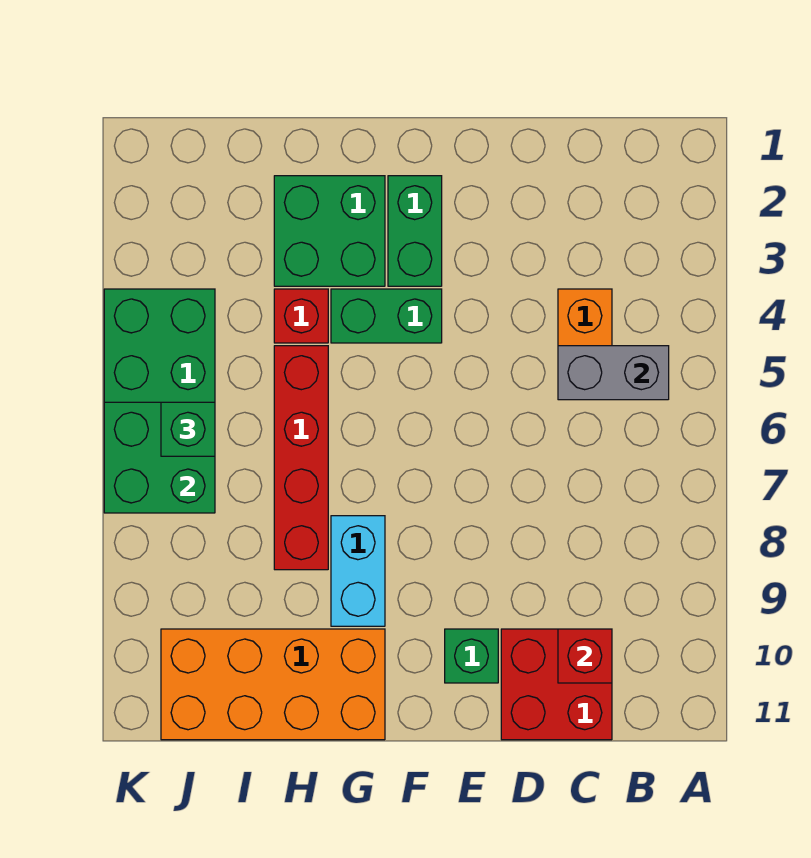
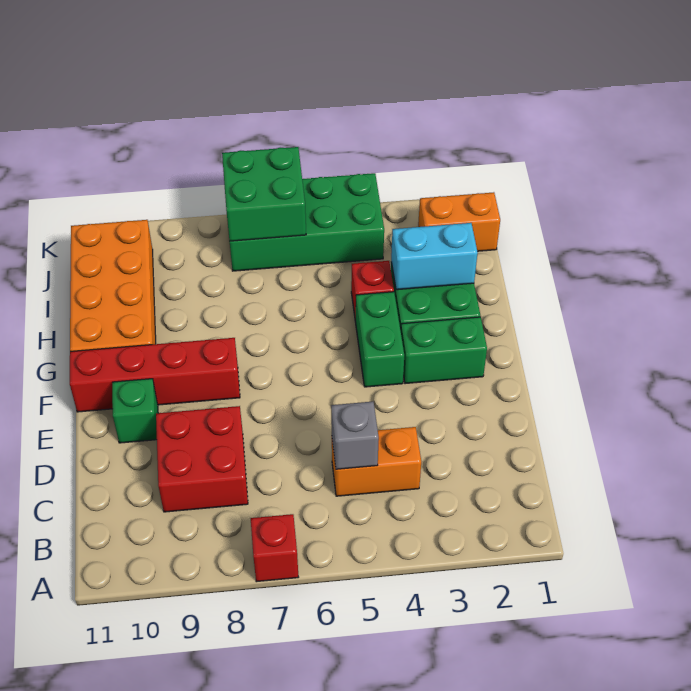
grey 1x2 brick [558,346,669,400] -> grey 1x1 brick [331,402,379,469]
red 2x2 brick [501,629,612,740] -> red 2x2 brick moved to [156,406,248,512]
red 1x1 brick [558,629,612,683] -> red 1x1 brick moved to [251,514,298,582]
cyan 1x2 brick [331,516,385,626] -> cyan 1x2 brick moved to [391,223,478,290]
red 1x4 brick [274,346,328,570] -> red 1x4 brick moved to [70,338,240,412]
none -> orange 1x2 brick [418,192,500,251]
green 1x1 brick [161,402,215,456] -> none

